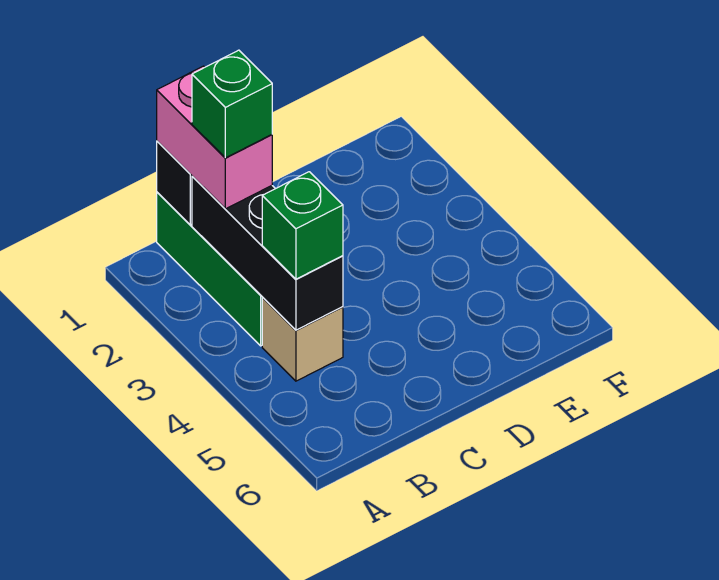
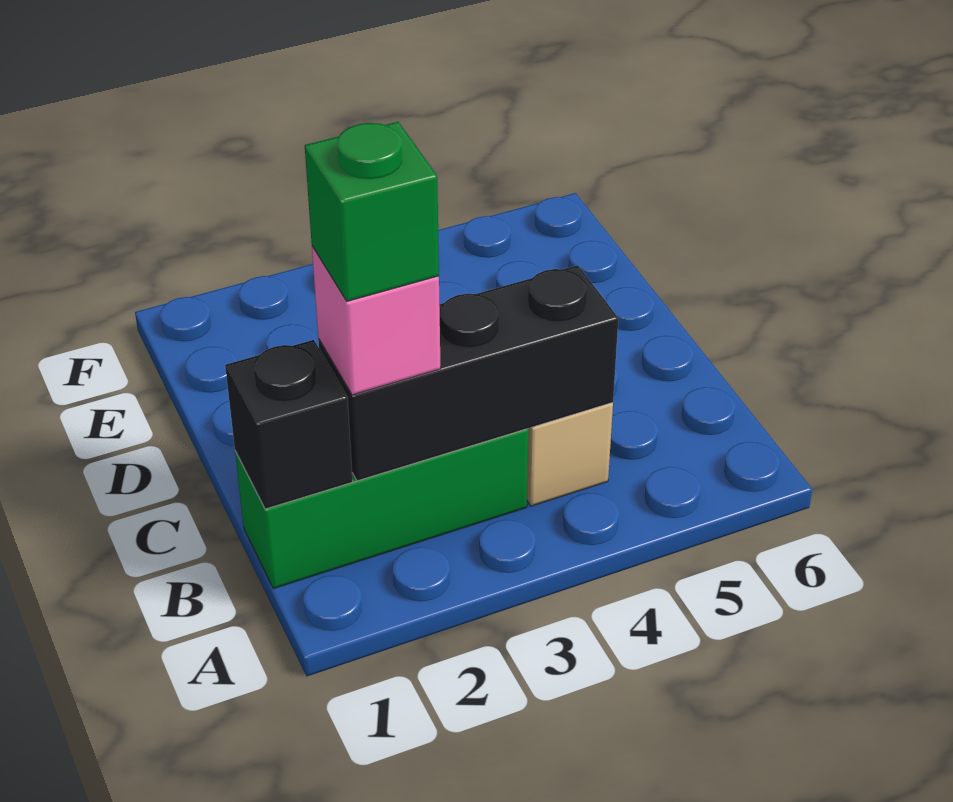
pink 1x2 brick [157,66,272,209] -> pink 1x1 brick [312,246,441,395]
green 1x1 brick [262,172,343,279] -> none

